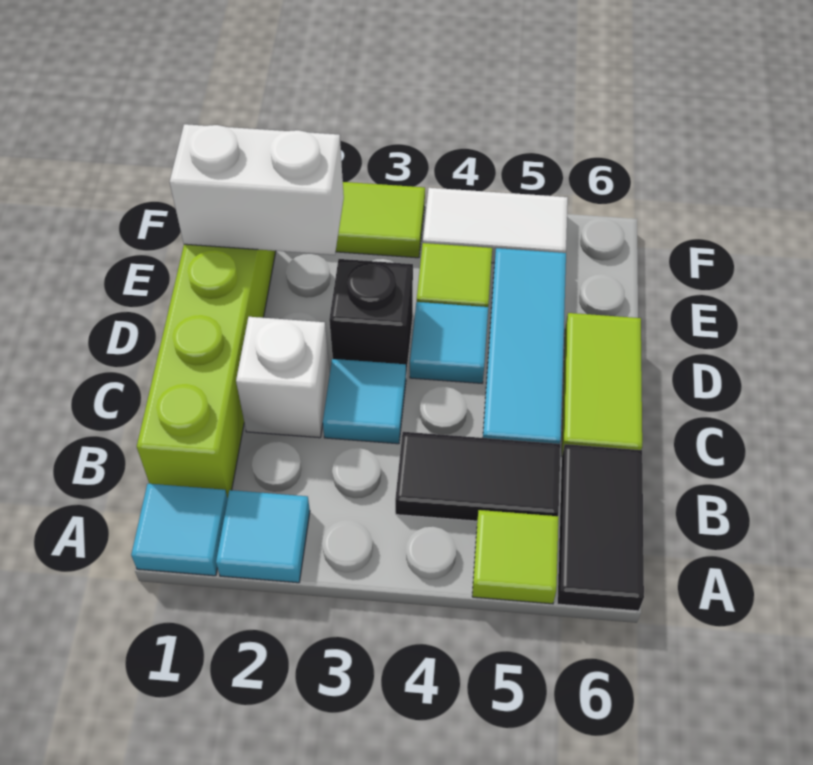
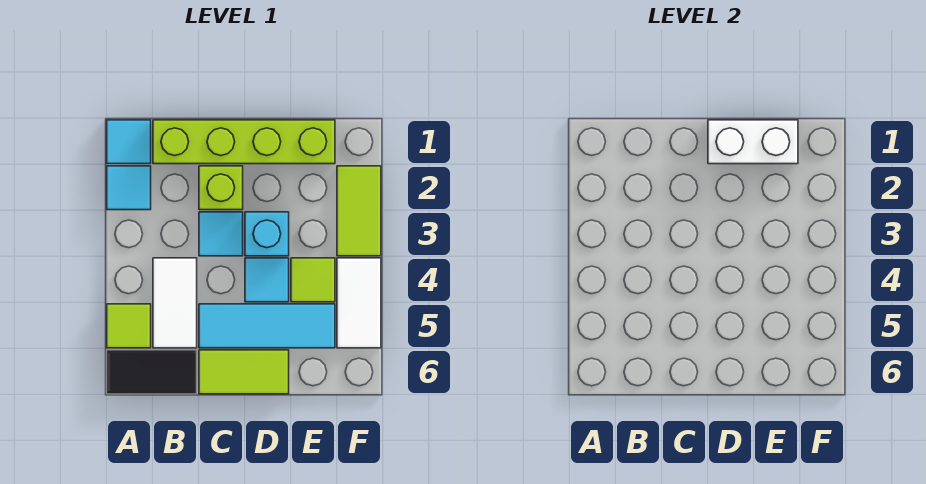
black 1x2 tile [395,432,561,521] -> white 1x2 tile [153,258,197,348]
white 1x1 brick [236,317,330,438] -> lime 1x1 brick [199,166,243,210]
black 1x1 brick [329,259,413,375] -> cyan 1x1 brick [245,212,289,256]
white 1x2 brick [170,124,344,255] -> white 1x2 brick turned to [708,120,798,164]

